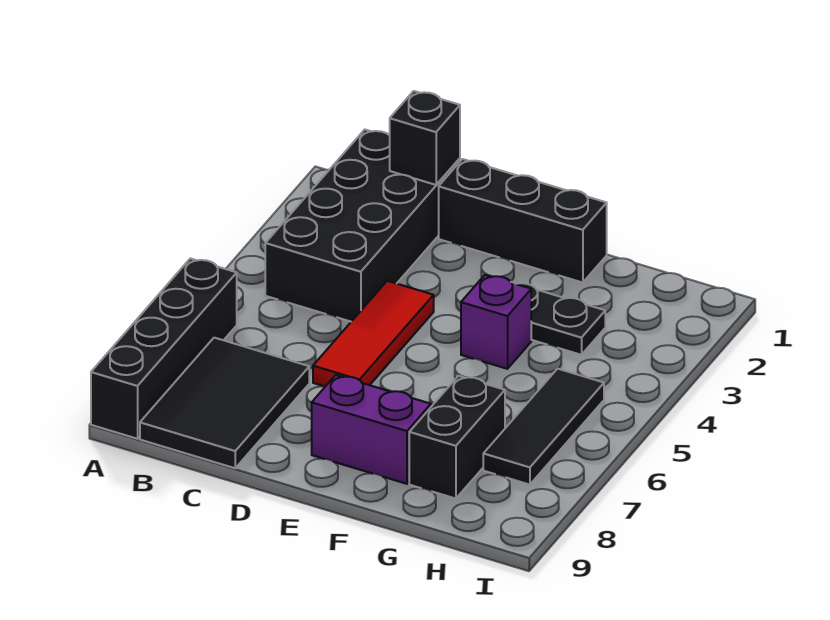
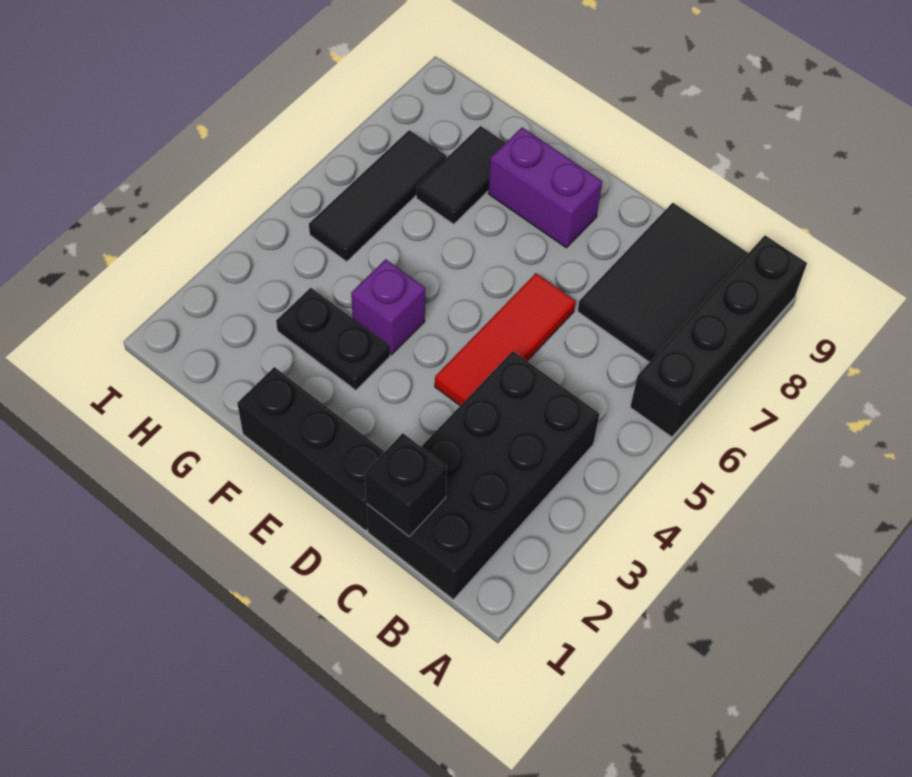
black 1x2 brick [409,376,505,499] -> black 1x2 tile [416,126,505,224]

